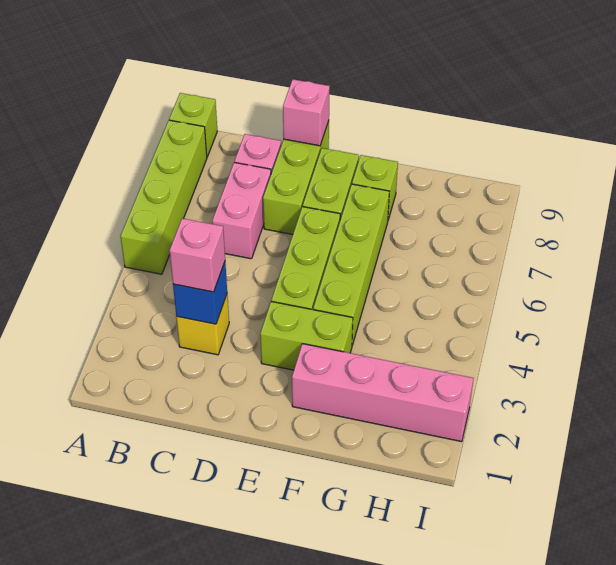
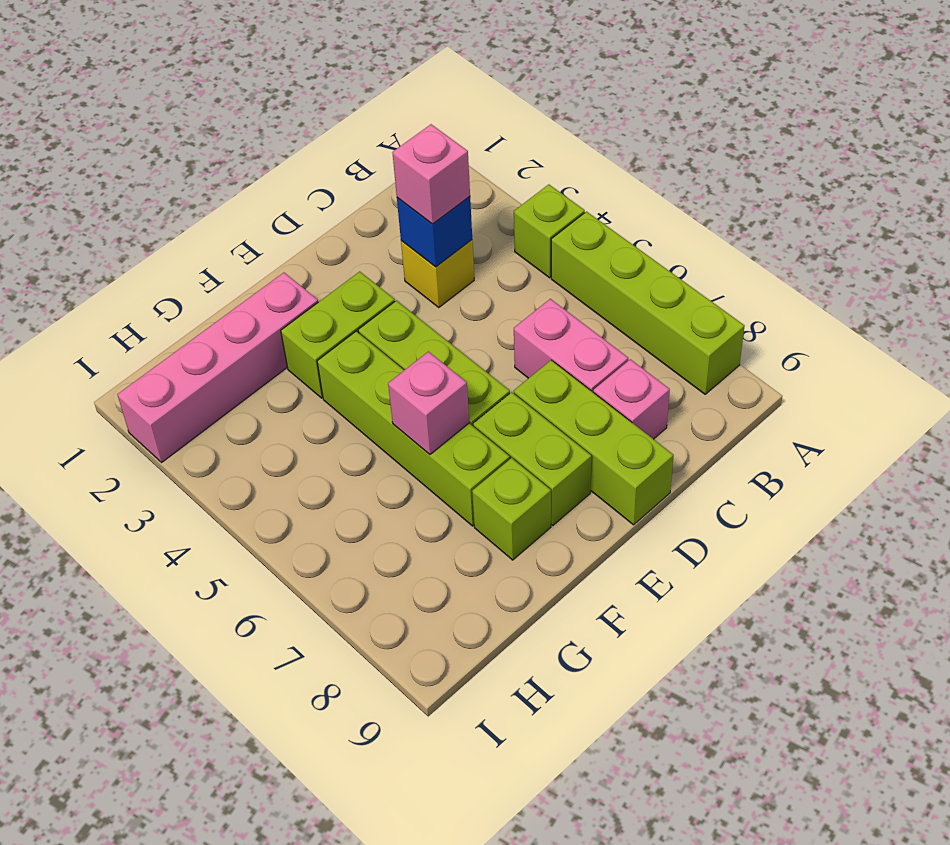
lime 1x1 brick [169,93,217,157] -> lime 1x1 brick moved to [514,184,585,278]
pink 1x1 brick [283,79,330,146] -> pink 1x1 brick moved to [388,352,469,454]

